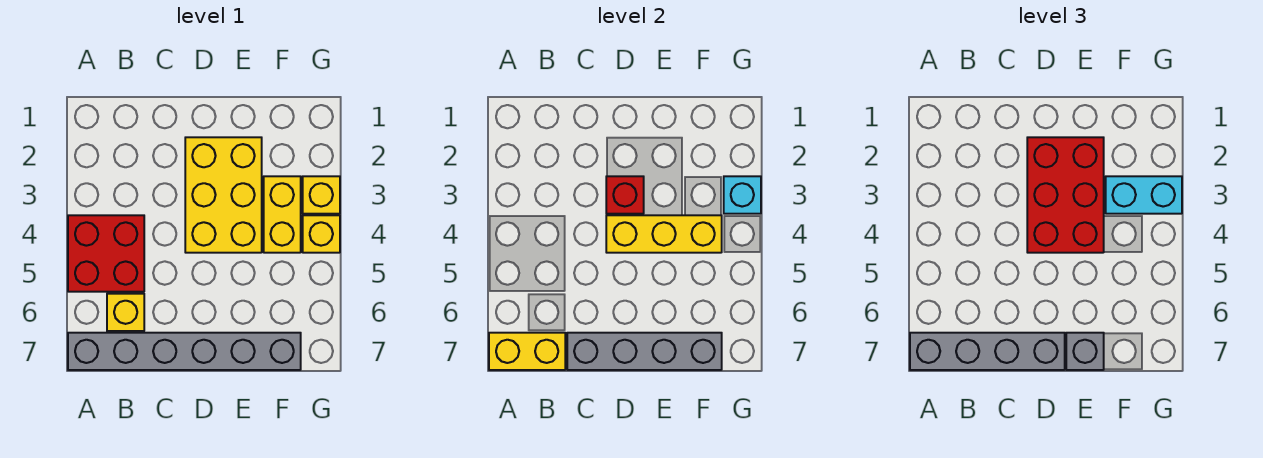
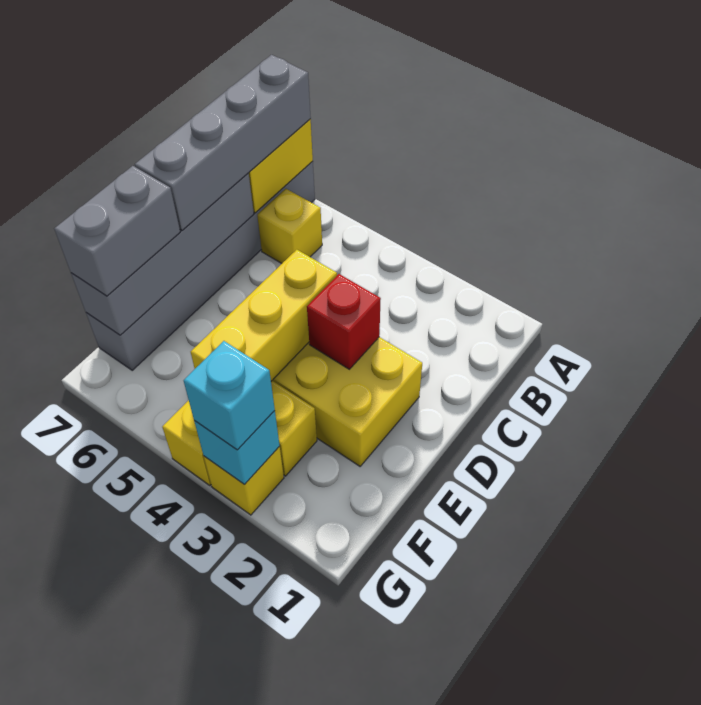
red 2x2 brick [68,215,144,292] -> none
red 2x3 brick [1027,137,1104,253] -> none
grey 1x1 brick [1066,333,1104,370] -> grey 1x2 brick [54,166,180,296]
cyan 1x2 brick [1106,176,1182,214] -> cyan 1x1 brick [184,341,275,450]

